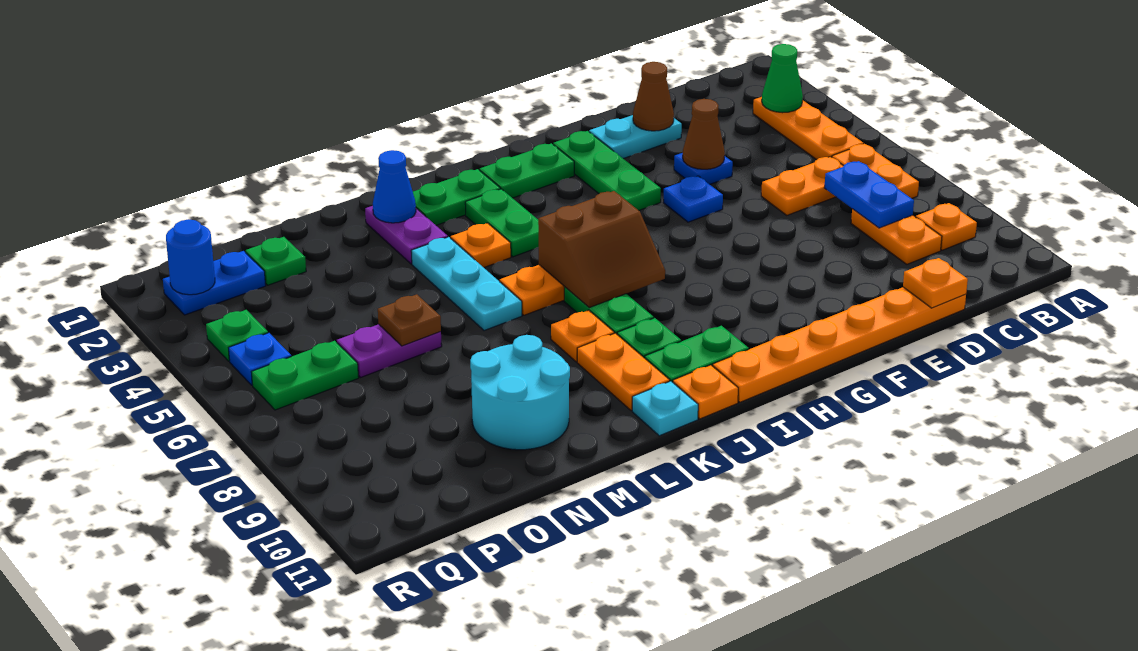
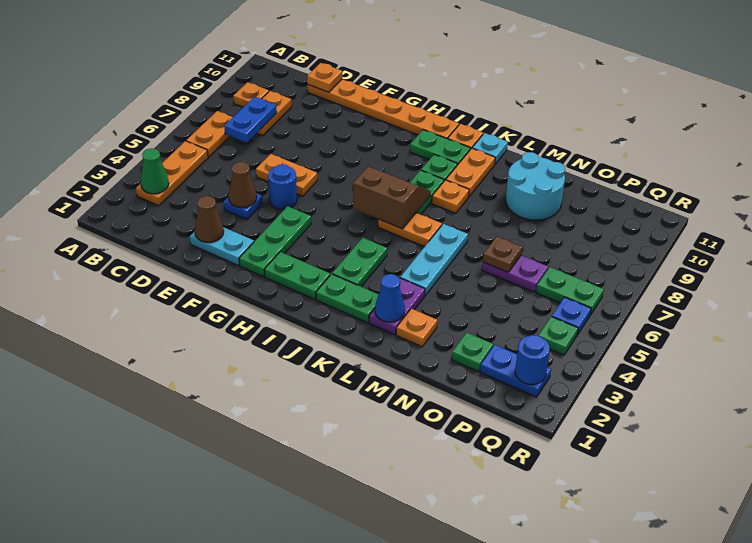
orange 1x2 plate [761,157,843,215] -> orange 1x2 plate moved to [256,154,317,196]
blue 1x1 plate [663,176,723,222] -> blue 1x1 round brick [268,164,297,209]
orange 1x1 plate [451,223,511,267] -> orange 1x1 plate moved to [396,309,437,347]

